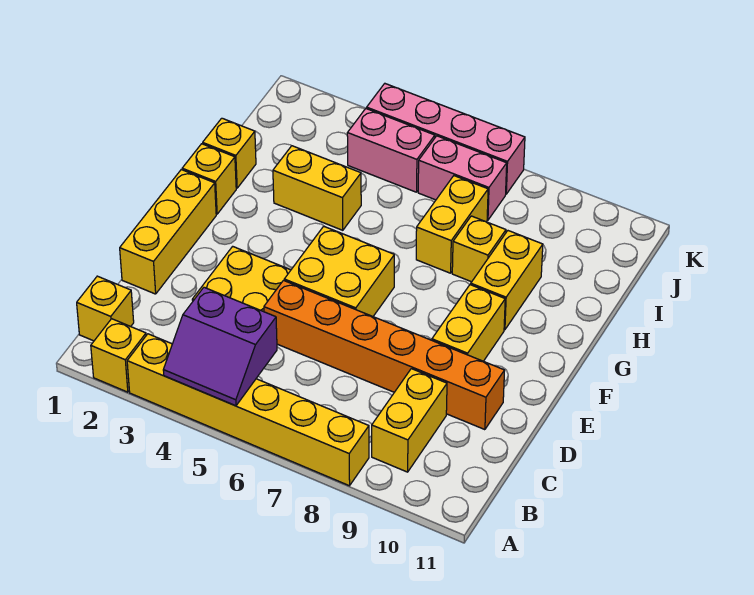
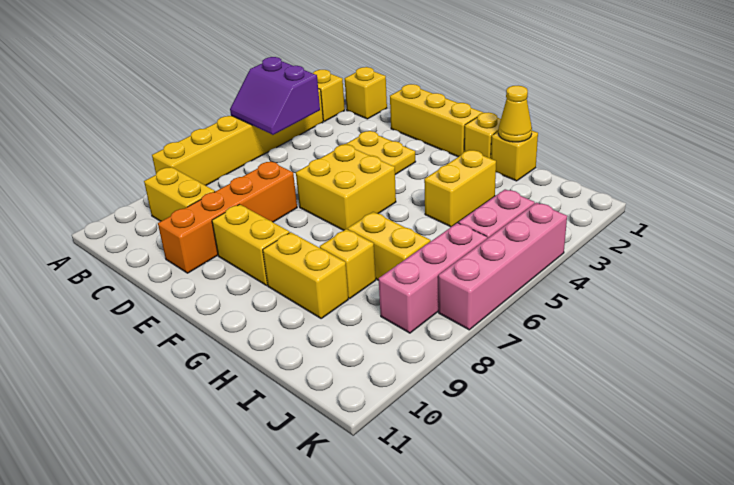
purple 2x2 slope [163,287,277,406] -> purple 2x2 slope turned to [230,57,320,135]
orange 1x6 brick [264,281,505,430] -> orange 1x4 brick [158,161,297,273]
none -> yellow 1x1 cone [498,86,532,142]
pink 1x2 brick [418,136,507,220] -> pink 1x3 brick [379,223,487,333]

